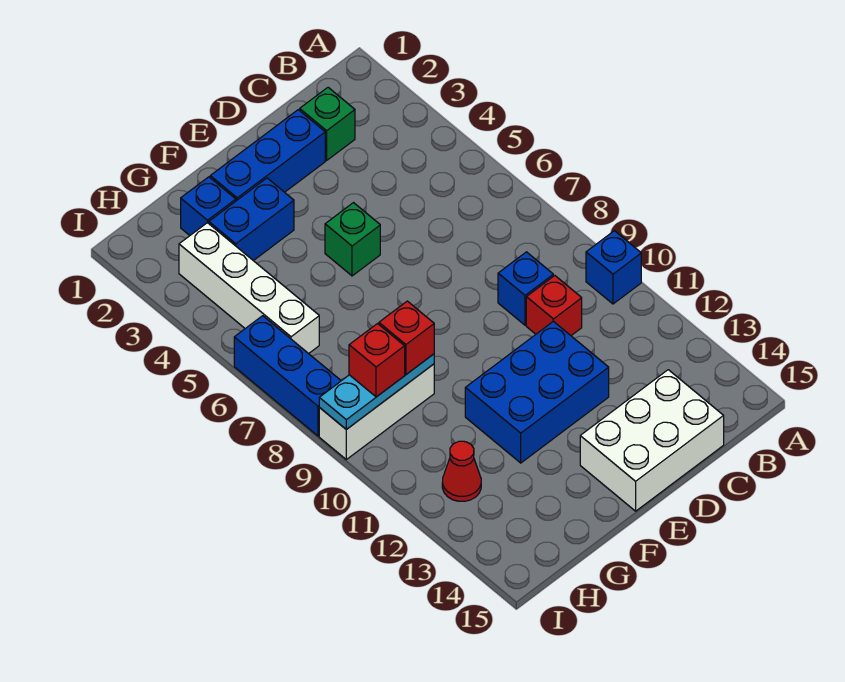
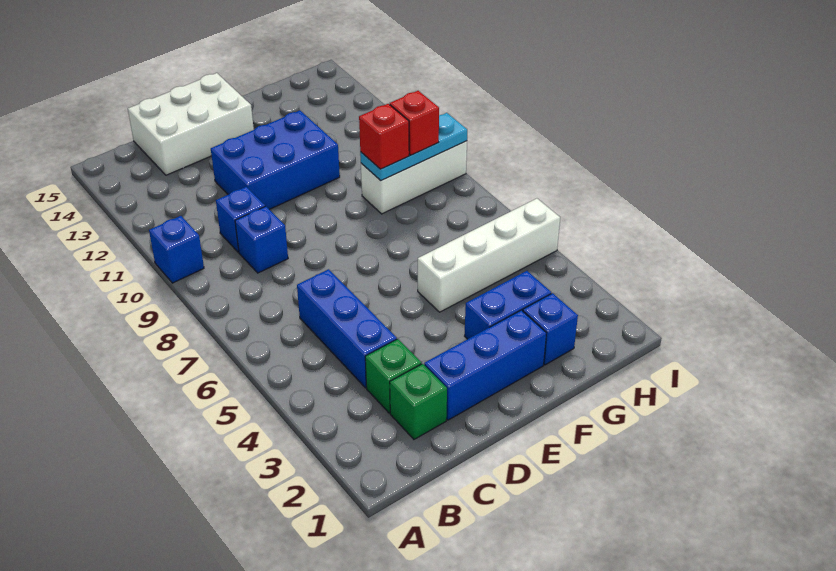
red 1x1 brick [526,276,582,335] -> blue 1x1 brick [216,187,265,252]
green 1x1 brick [325,203,380,276] -> green 1x1 brick moved to [365,339,422,413]
white 1x4 brick [179,223,319,354] -> white 1x4 brick turned to [418,199,560,312]
red 1x1 cone [442,441,481,501] -> none
blue 1x3 brick [234,316,341,436] -> blue 1x3 brick moved to [297,269,397,388]

